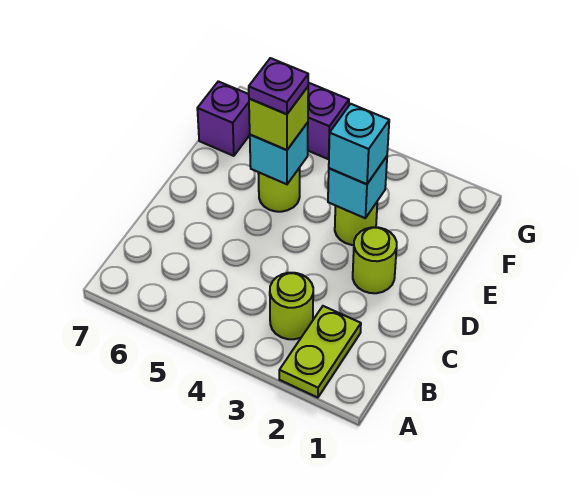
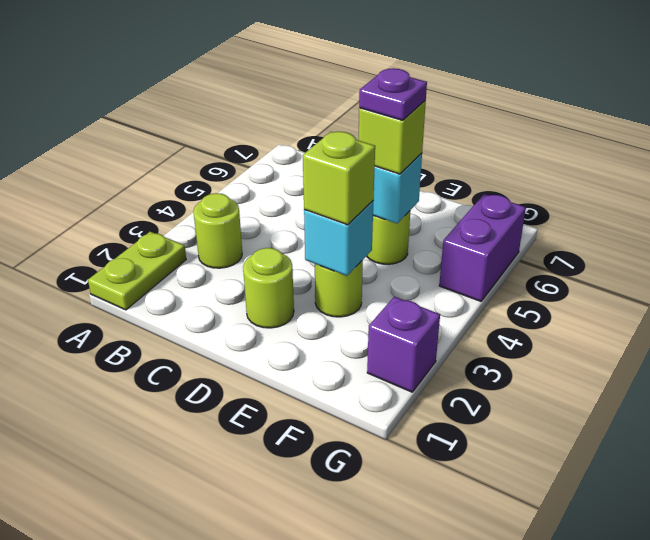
lime 1x2 plate [279,306,361,398] -> lime 1x2 plate turned to [88,232,186,310]
cyan 1x1 brick [329,104,389,184] -> lime 1x1 brick [303,132,375,225]
purple 1x1 brick [197,81,250,156] -> purple 1x1 brick moved to [367,297,440,392]

